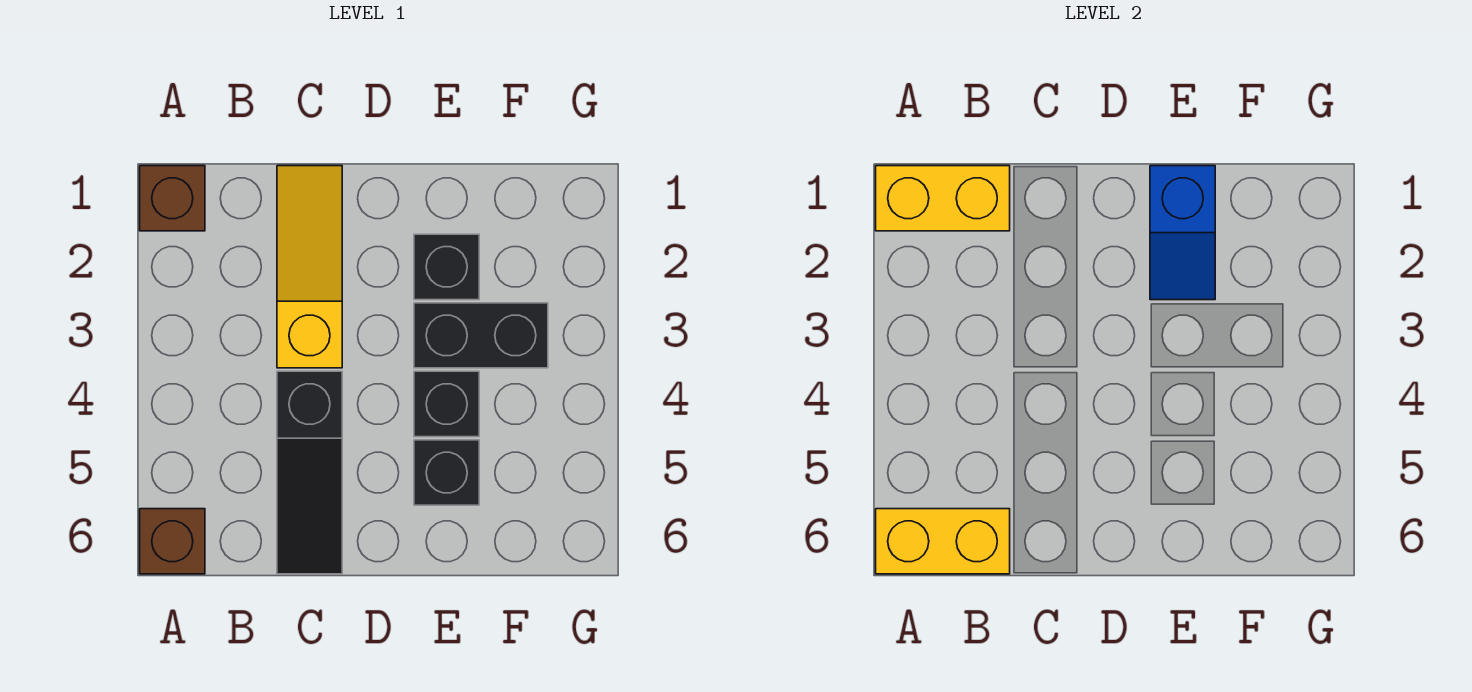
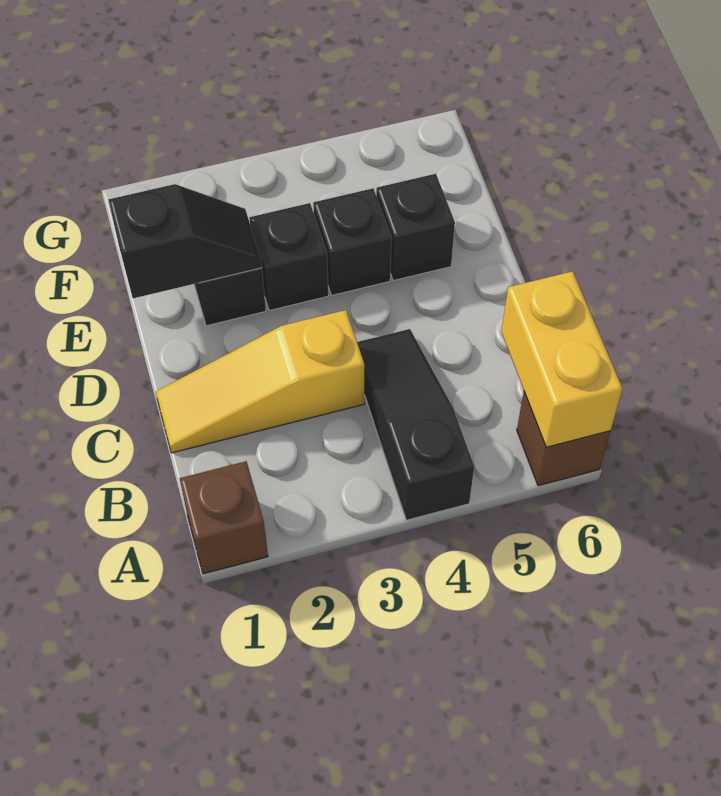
yellow 1x2 brick [876,166,1010,231] -> none
black 1x3 slope [277,371,342,574] -> black 1x3 slope turned to [357,329,474,520]
blue 1x2 slope [1150,166,1215,300] -> black 1x2 slope [109,184,262,298]
black 1x2 brick [414,303,548,368] -> black 1x1 brick [249,203,328,311]

